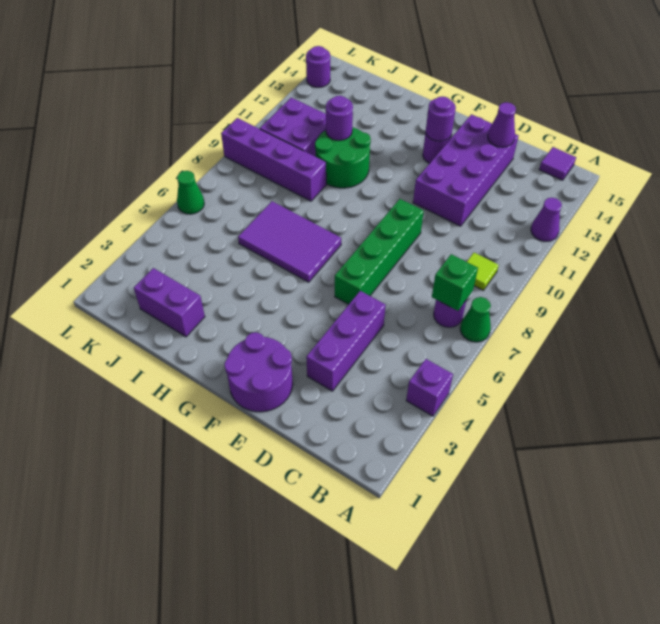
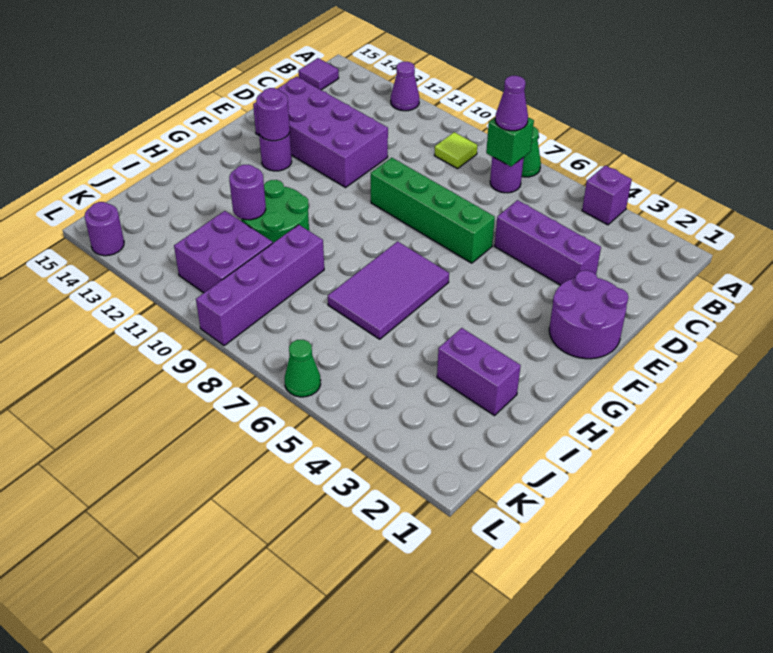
purple 1x1 cone [488,102,516,147] -> purple 1x1 cone moved to [495,76,528,131]
purple 1x2 brick [134,268,205,337] -> purple 1x2 brick turned to [437,328,521,416]

